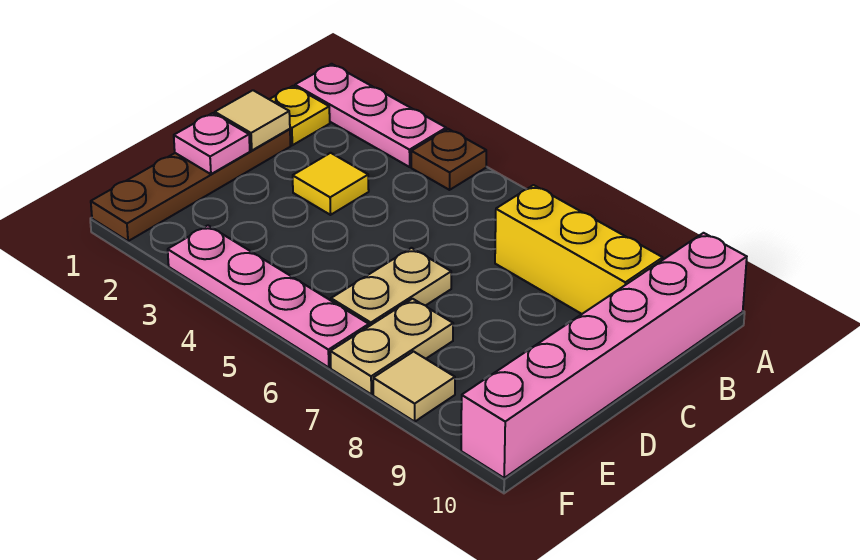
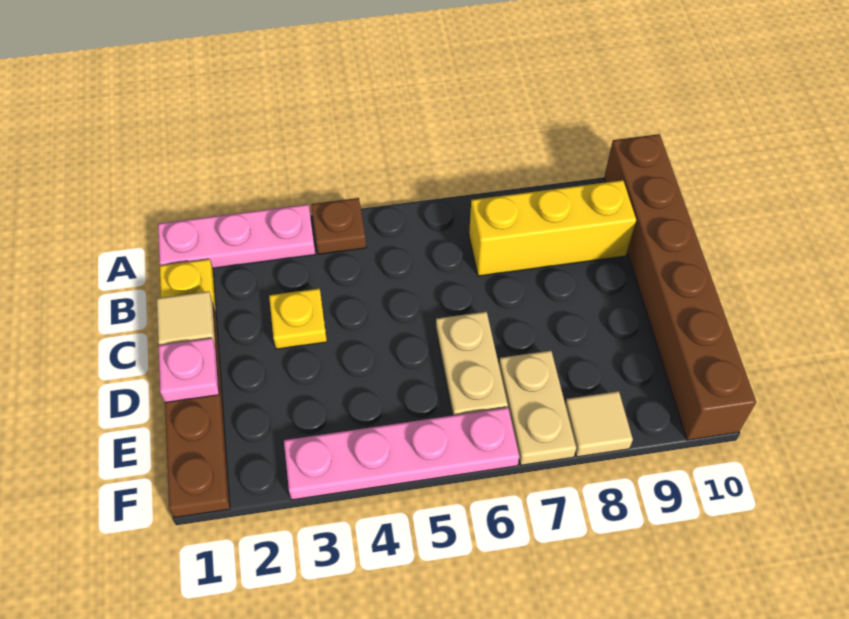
pink 1x6 brick [461,233,747,478] -> brown 1x6 brick [604,134,756,440]
yellow 1x1 tile [293,153,369,215] -> yellow 1x1 plate [269,289,327,349]

